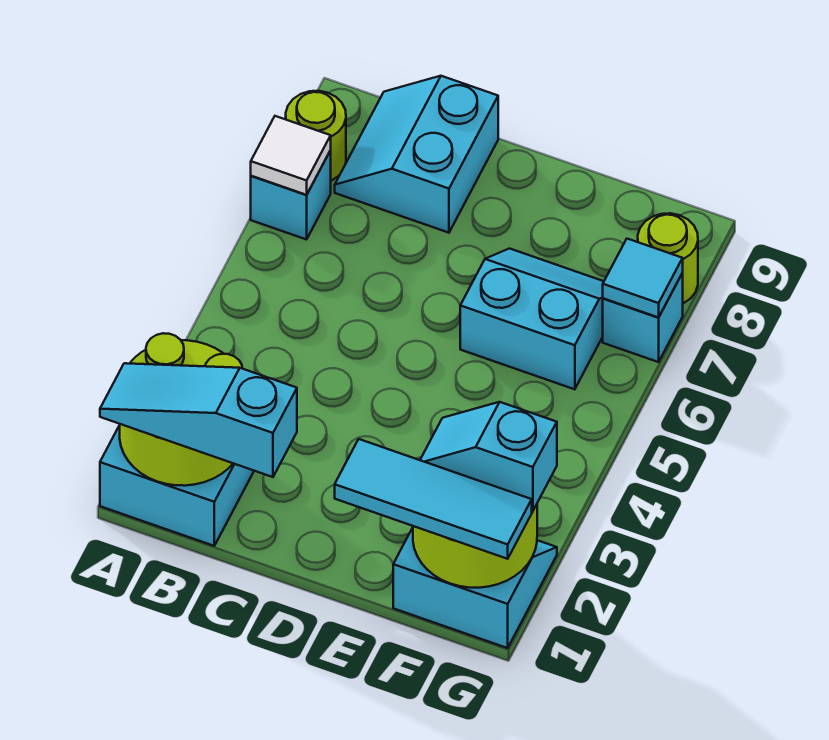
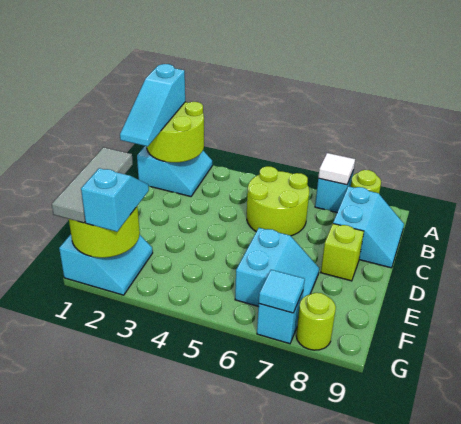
cyan 1x3 slope [100,363,297,477] -> cyan 1x3 slope turned to [120,64,185,146]
none -> lime 2x2 round brick [247,166,309,236]
cyan 2x2 slope [335,76,498,233] -> cyan 2x2 slope turned to [333,186,404,268]
none -> lime 1x1 brick [321,224,364,281]
cyan 1x3 tile [335,439,532,559] -> grey 1x3 tile [52,147,133,223]

